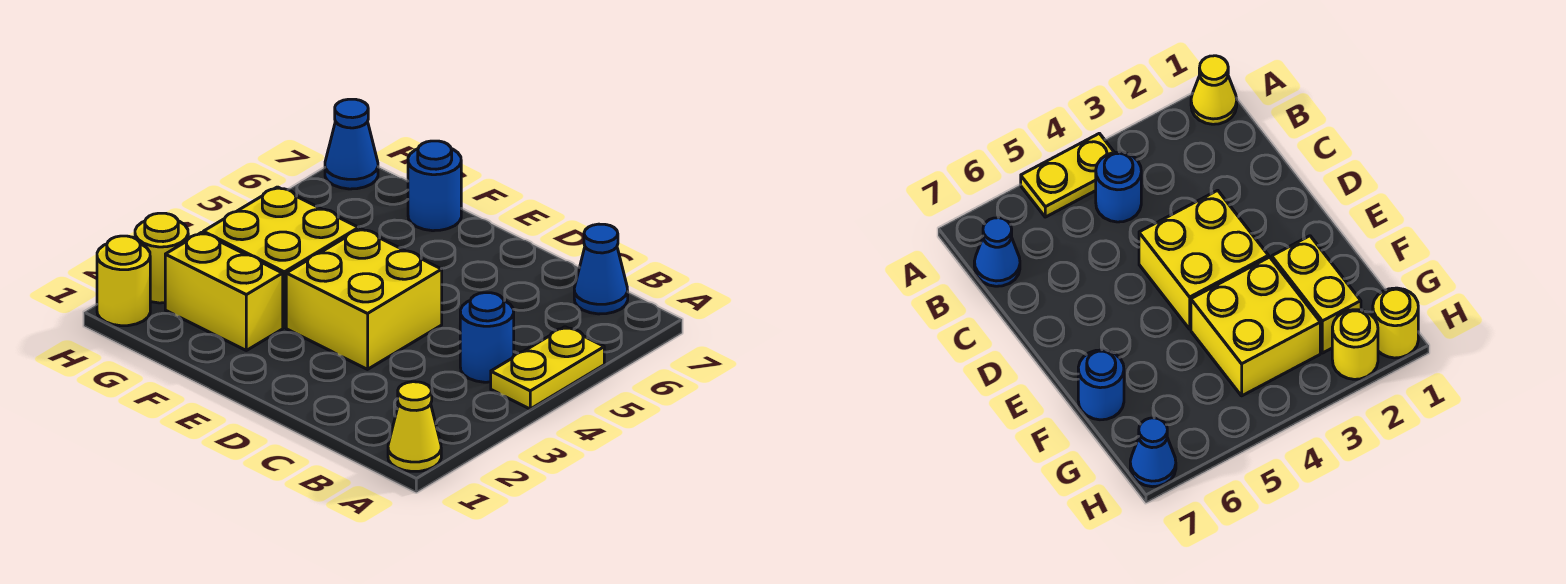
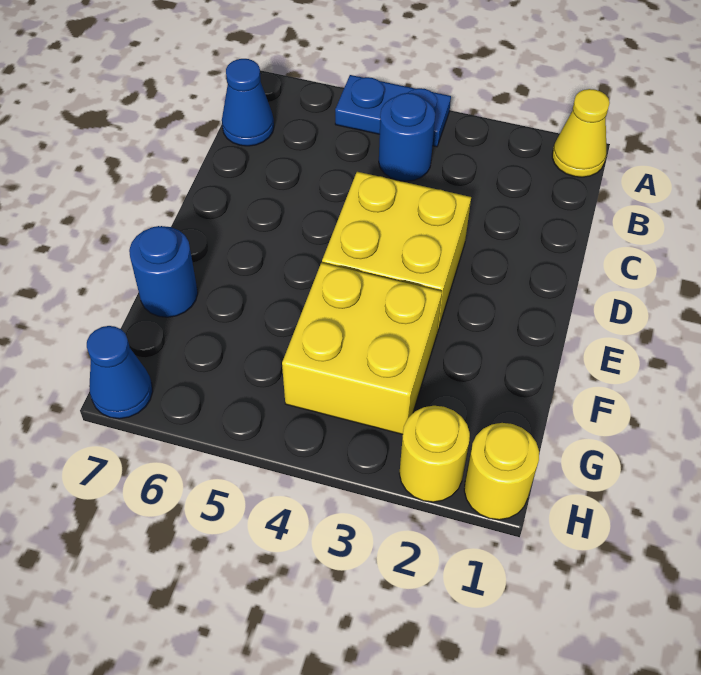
yellow 1x2 plate [491,327,604,409] -> blue 1x2 plate [335,75,451,147]
yellow 1x2 brick [165,233,283,350] -> none

